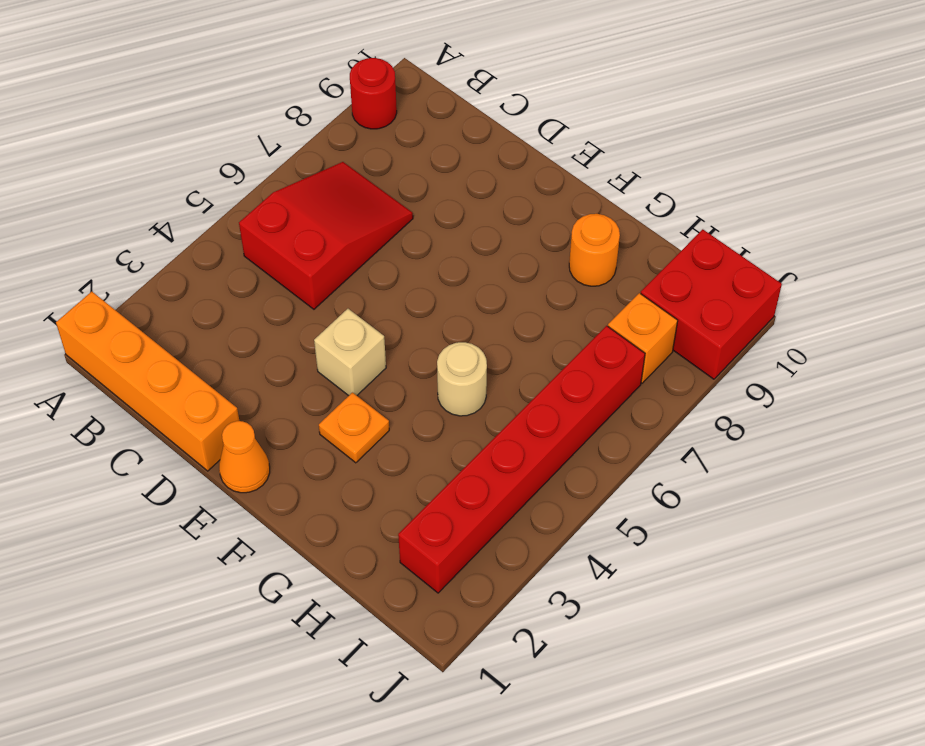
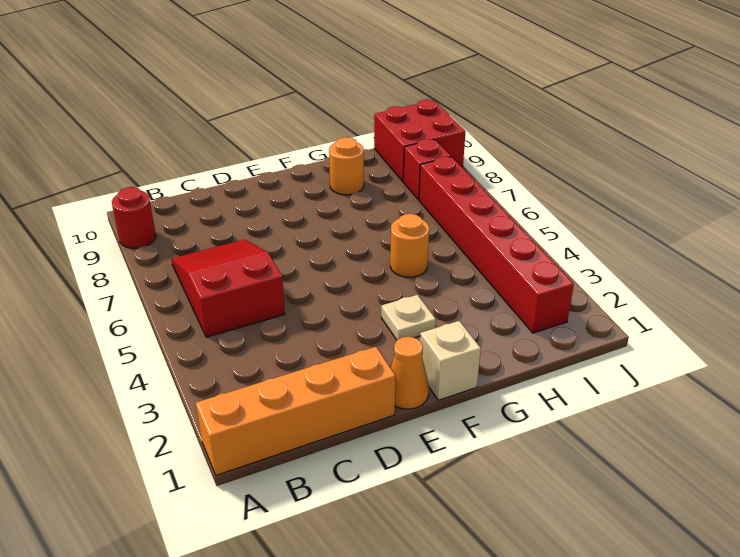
tan 1x1 brick [314,309,386,396] -> tan 1x1 brick moved to [420,321,481,400]
orange 1x1 plate [319,392,389,463] -> tan 1x1 plate [381,295,436,340]
tan 1x1 round brick [437,342,487,416] -> orange 1x1 round brick [390,214,429,277]
orange 1x1 brick [608,293,678,383] -> red 1x1 brick [403,139,451,200]

